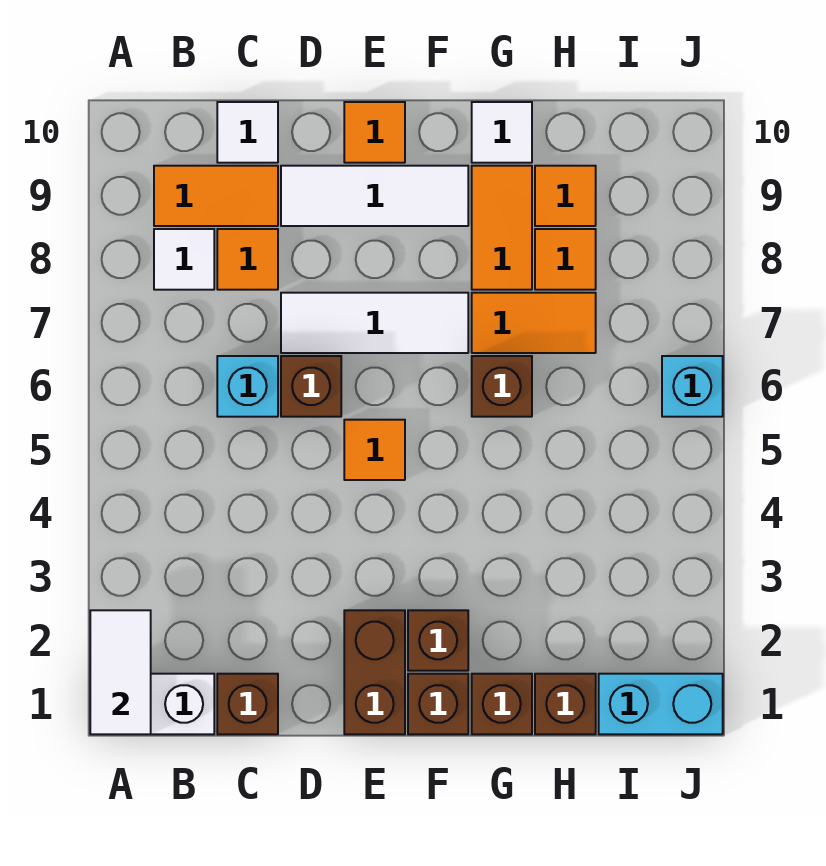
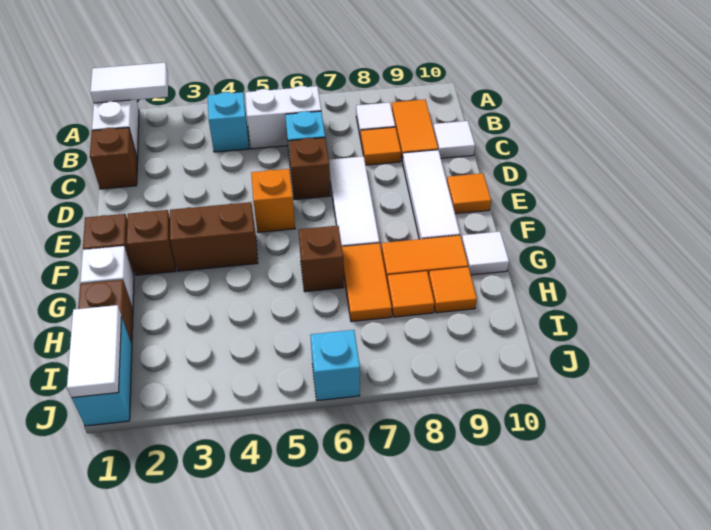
none -> cyan 1x1 brick [208,92,249,152]
none -> white 1x2 brick [245,86,321,149]
brown 1x2 brick [344,610,405,734] -> brown 1x2 brick moved to [170,202,258,271]
orange 1x1 tile [344,420,405,480] -> orange 1x1 brick [251,169,295,232]
brown 1x1 brick [472,674,532,734] -> white 1x1 brick [80,246,134,309]
none -> white 1x2 tile [67,305,122,398]

